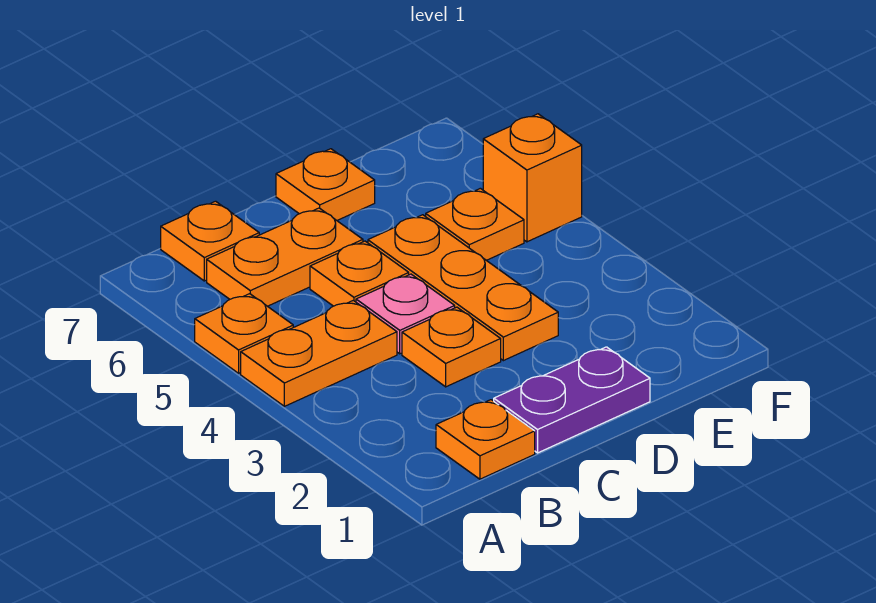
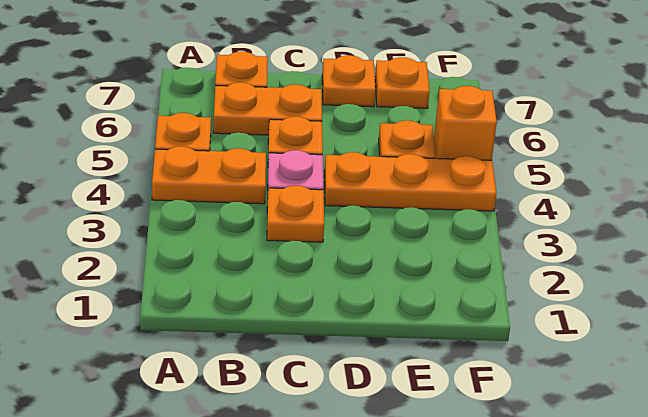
orange 1x1 plate [436,400,535,479] -> orange 1x1 plate moved to [375,57,430,108]
purple 1x2 plate [494,347,650,453] -> none
orange 1x3 plate [368,215,558,361] -> orange 1x3 plate turned to [324,152,496,211]

